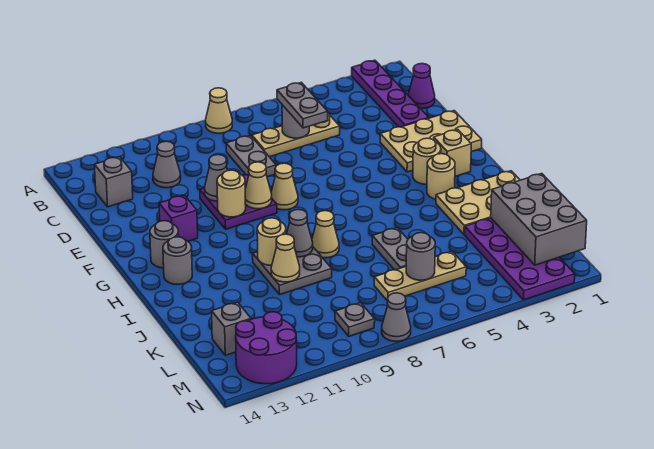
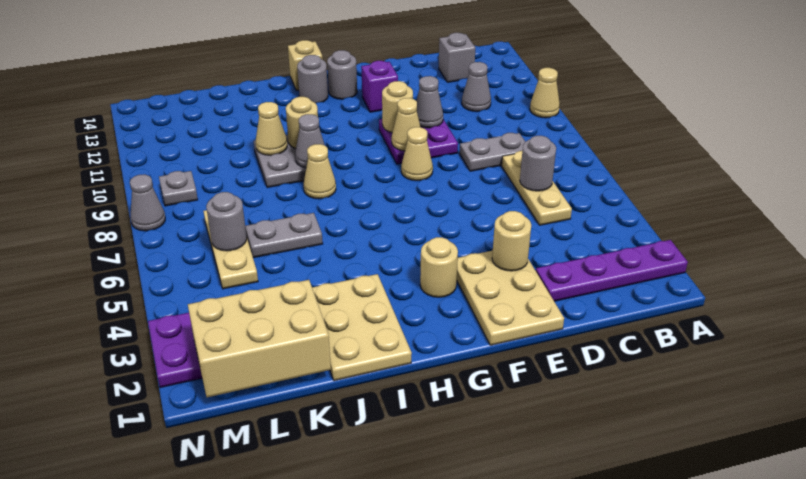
tan 1x1 cone [206,88,232,133] -> tan 1x1 cone moved to [530,68,560,118]
purple 1x1 cone [408,64,435,109] -> none
grey 1x2 plate [277,82,328,128] -> none
tan 1x1 brick [434,130,471,176] -> tan 1x1 brick moved to [288,40,323,91]
tan 1x1 round brick [427,154,455,199] -> tan 1x1 round brick moved to [492,211,531,271]
grey 2x3 brick [491,174,587,265] -> tan 2x3 brick [188,280,331,397]
grey 1x1 brick [212,302,251,355] -> none
purple 2x2 round brick [236,312,297,384] -> none

